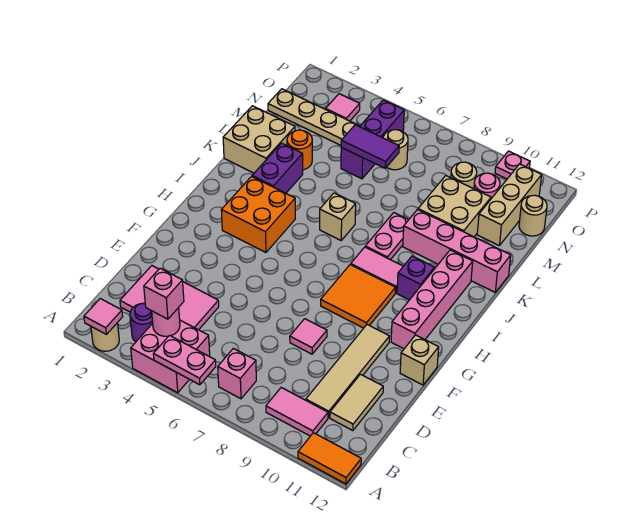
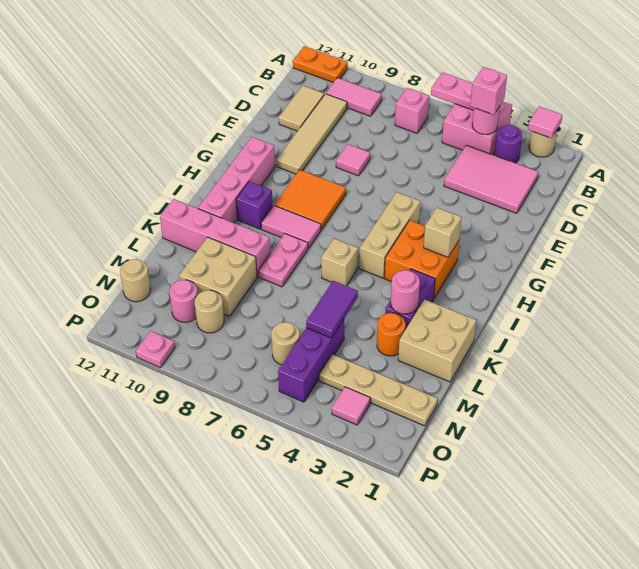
orange 1x2 tile [298,433,361,484] -> orange 1x2 plate [293,46,348,83]
tan 1x1 brick [400,335,439,385] -> tan 1x1 brick moved to [424,208,462,257]
none -> pink 1x1 round brick [391,270,420,314]
purple 1x2 tile [341,125,399,168] -> purple 1x2 tile turned to [306,281,358,338]
tan 1x3 brick [477,164,542,246] -> tan 1x3 brick moved to [359,192,420,278]

